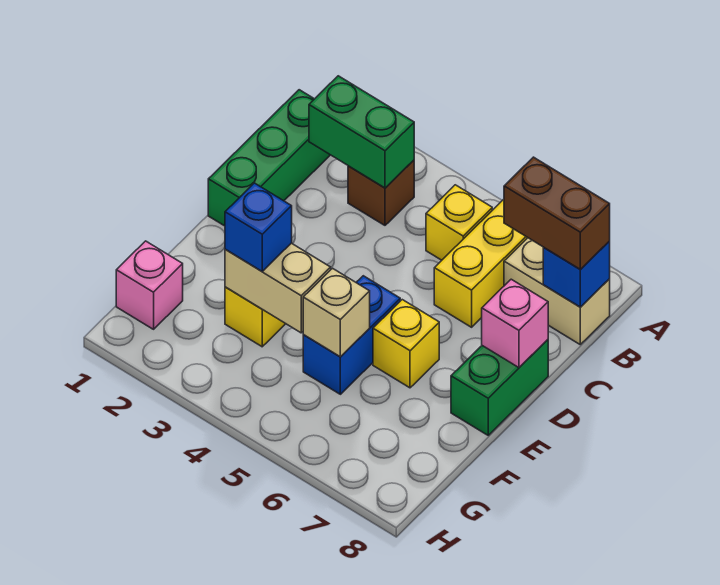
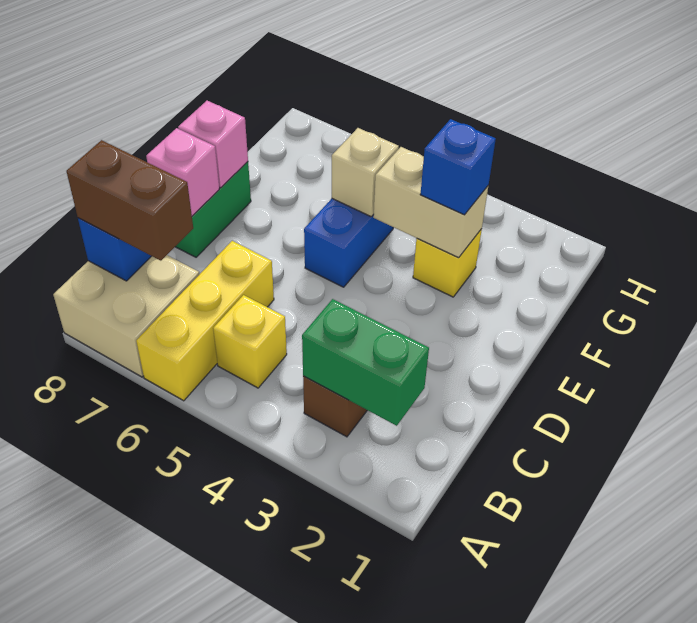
green 1x3 brick [208,90,330,226] -> none
tan 1x2 brick [504,238,610,344] -> tan 2x2 brick [53,255,199,377]
yellow 1x1 brick [373,300,439,388] -> none
pink 1x1 brick [116,241,183,329] -> pink 1x1 brick moved to [178,101,248,188]

